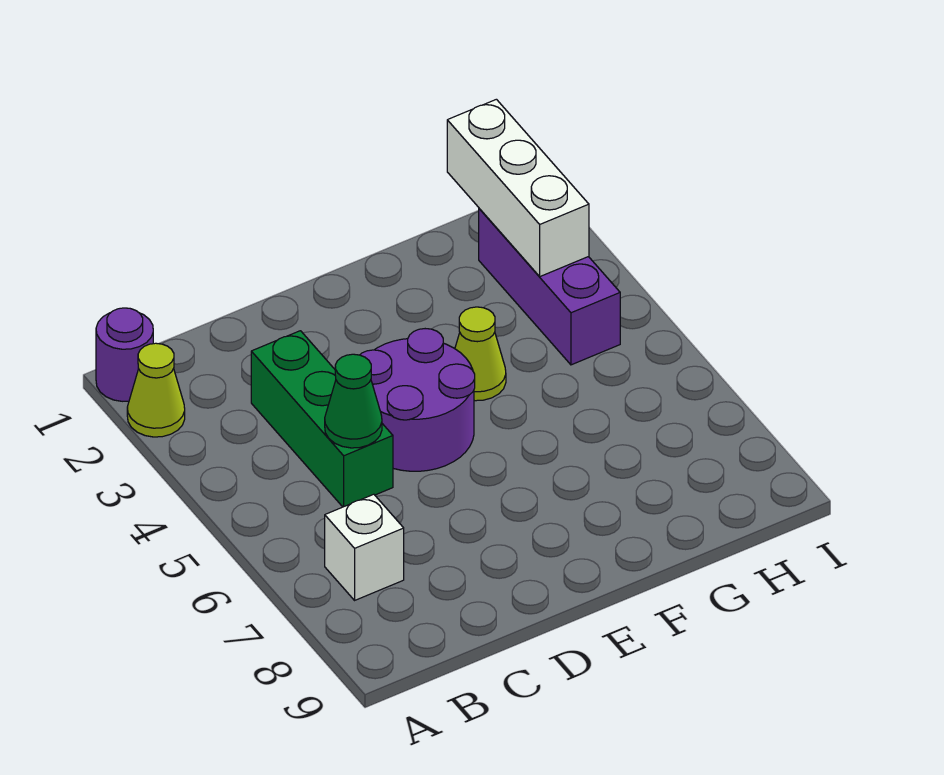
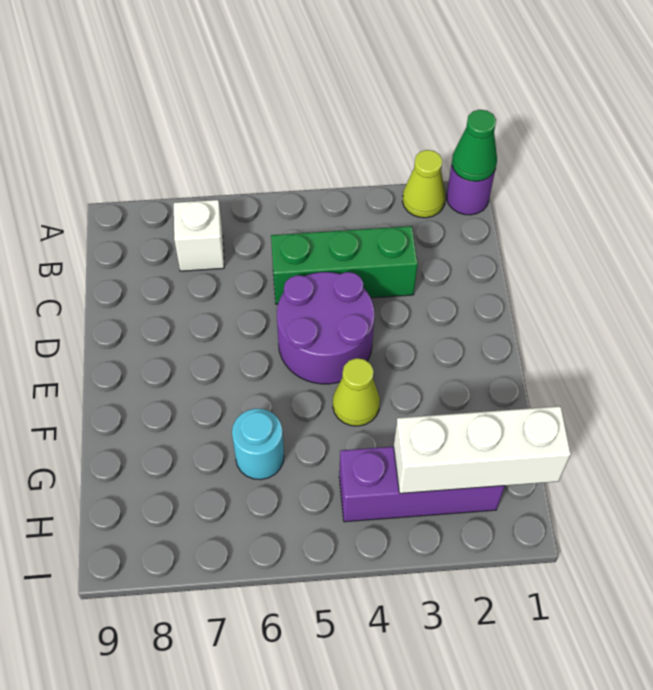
green 1x1 cone [325,354,382,448] -> green 1x1 cone moved to [452,110,497,181]
none -> cyan 1x1 round brick [232,409,284,480]

